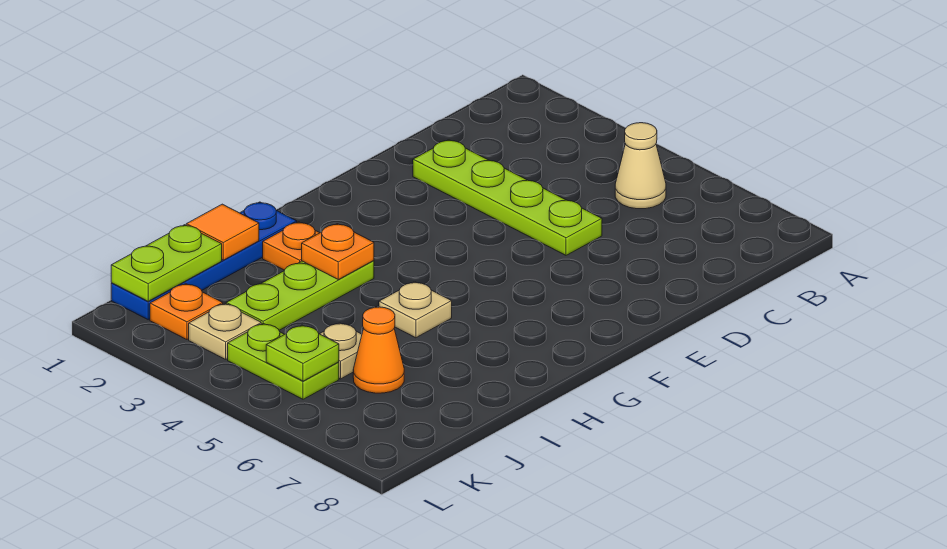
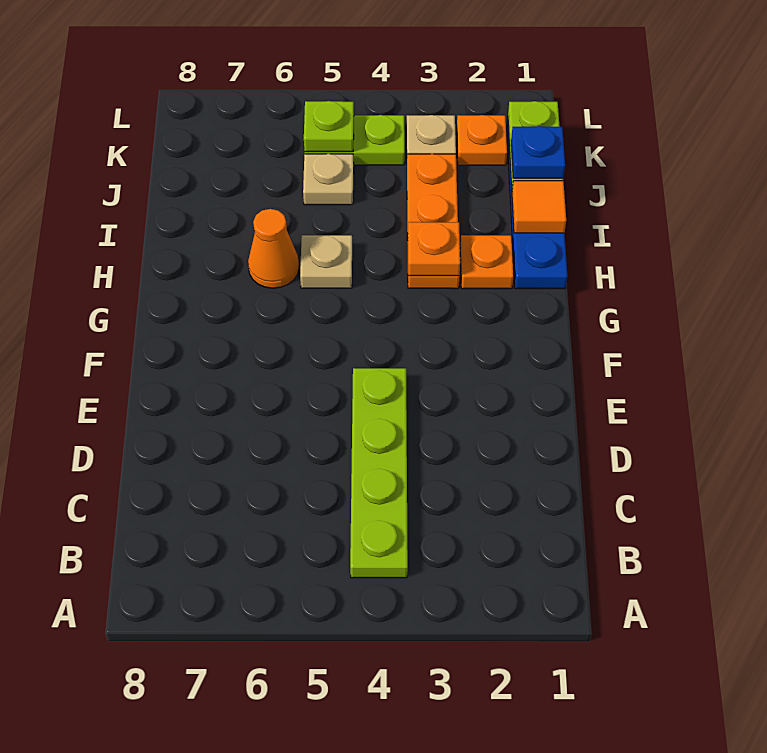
tan 1x1 cone [615,123,666,209] -> none
lime 1x4 plate [413,140,602,255] -> lime 1x4 plate turned to [350,368,408,578]
lime 1x3 plate [226,261,374,330] -> orange 1x3 plate [407,154,460,289]
none -> blue 1x1 plate [511,126,565,178]
orange 1x1 cone [353,307,404,393] -> orange 1x1 cone moved to [248,209,299,288]

